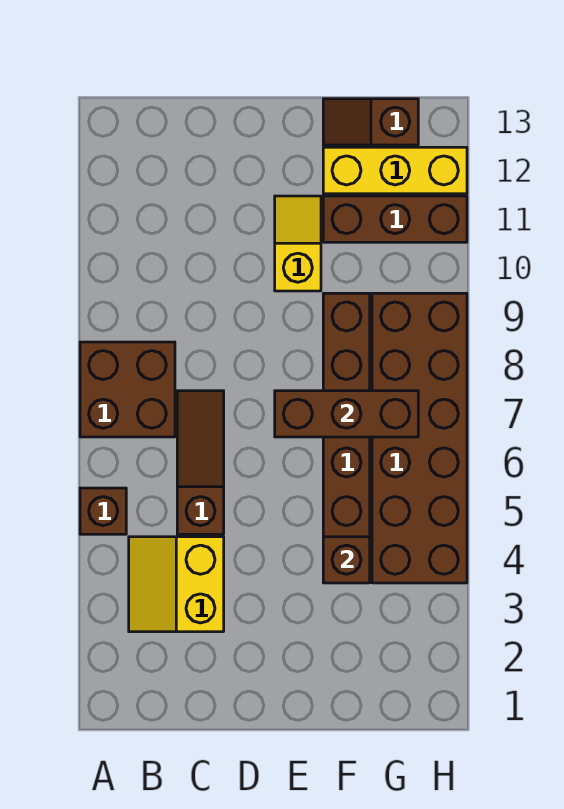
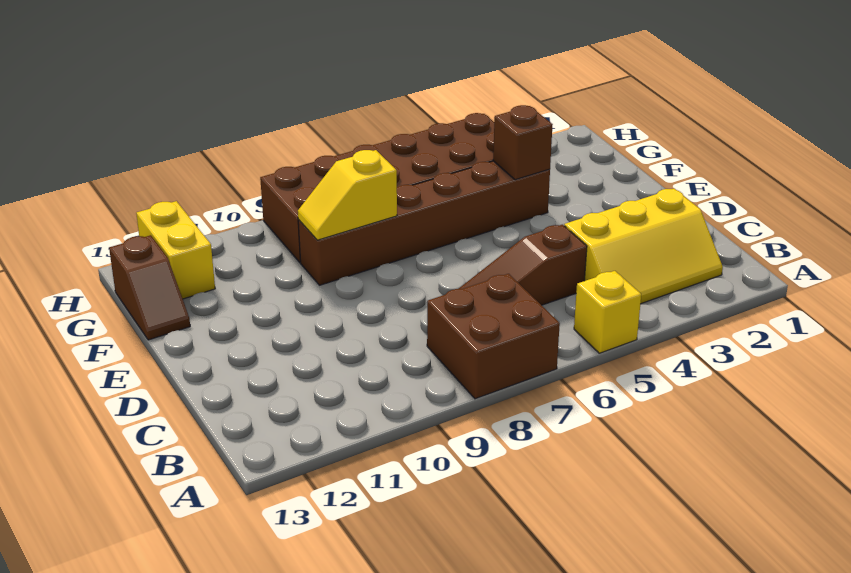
brown 1x1 brick [80,488,126,534] -> yellow 1x1 brick [574,271,641,353]
yellow 2x2 slope [129,537,224,632] -> yellow 2x3 slope [564,189,723,304]
brown 1x3 brick [275,391,418,437] -> none
yellow 1x2 slope [275,196,321,291] -> yellow 1x2 slope moved to [298,150,397,240]
brown 1x3 brick [323,196,467,242] -> none
yellow 1x3 brick [323,147,467,194] -> yellow 1x2 brick [136,201,215,299]

